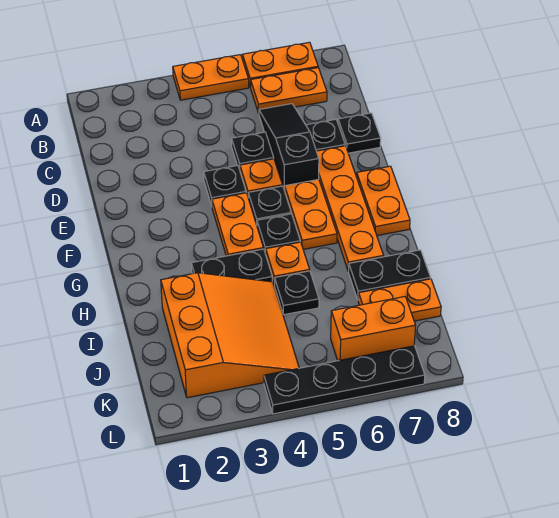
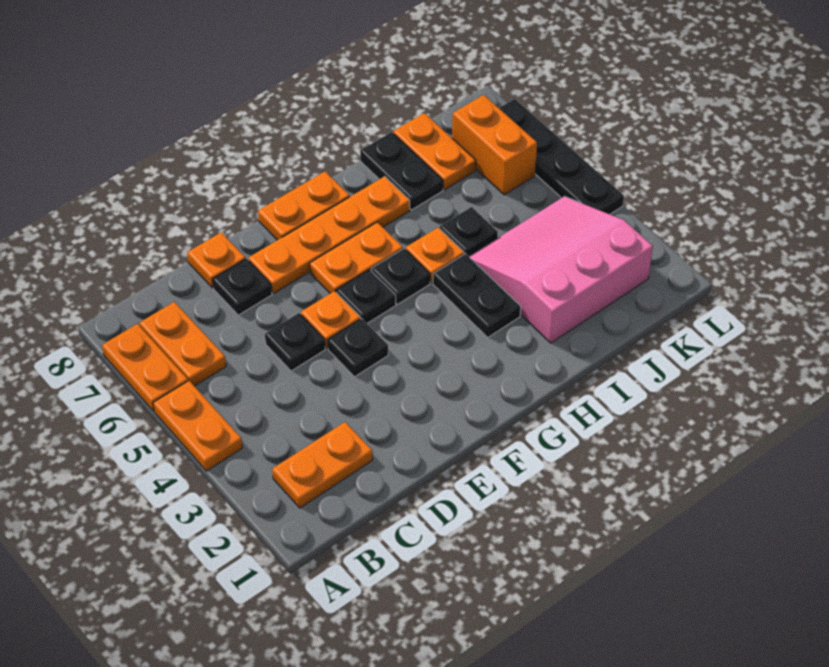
black 1x3 slope [259,104,319,191] -> none
black 1x1 plate [338,113,381,153] -> orange 1x1 plate [187,233,245,288]
orange 1x2 plate [212,193,263,256] -> orange 1x2 plate moved to [272,422,373,508]
orange 3x3 slope [161,273,299,398] -> pink 3x3 slope [469,196,653,343]

